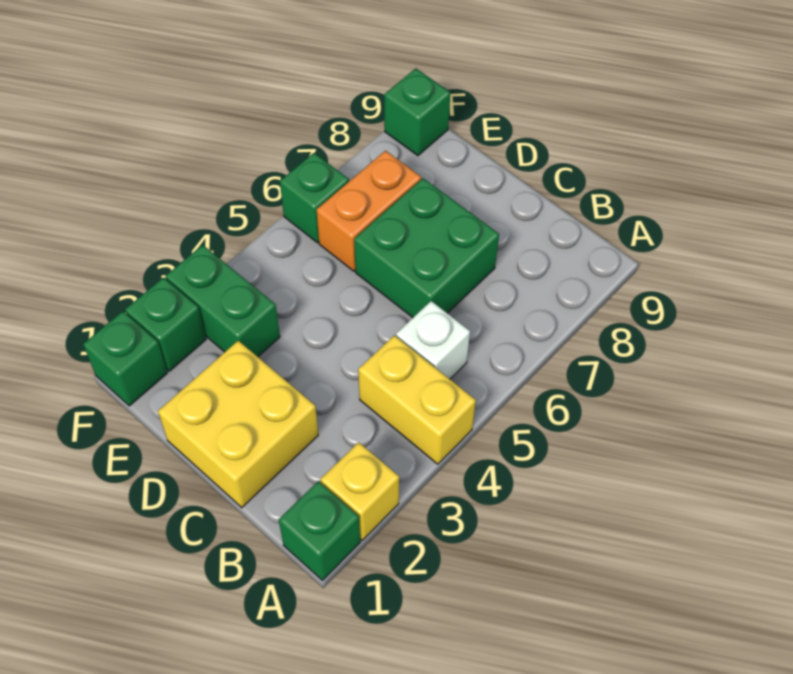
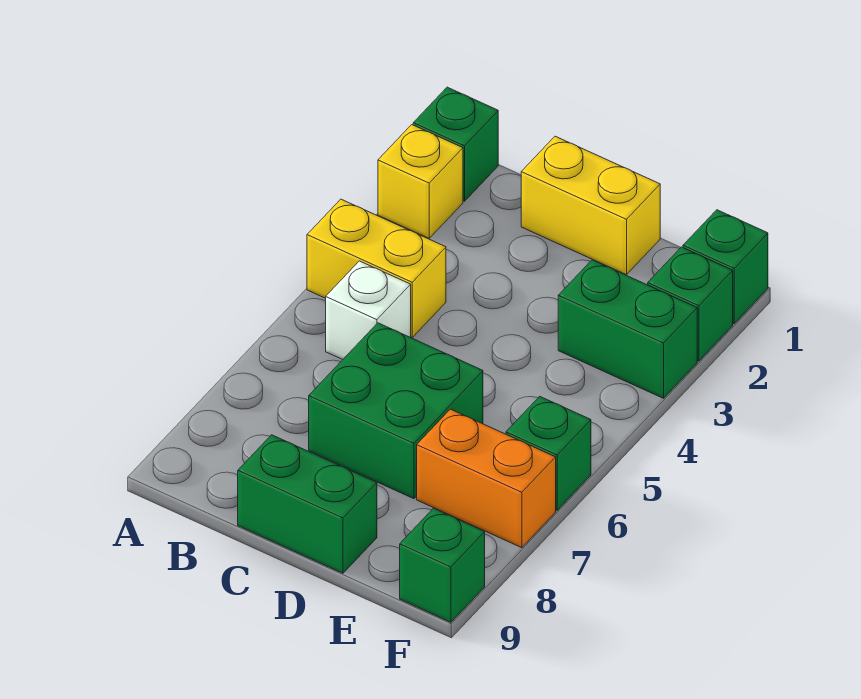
yellow 2x2 brick [158,341,318,508] -> yellow 1x2 brick [521,136,660,275]
none -> green 1x2 brick [238,435,377,573]
orange 1x2 brick [317,151,421,271] -> orange 1x2 brick turned to [417,409,556,548]

